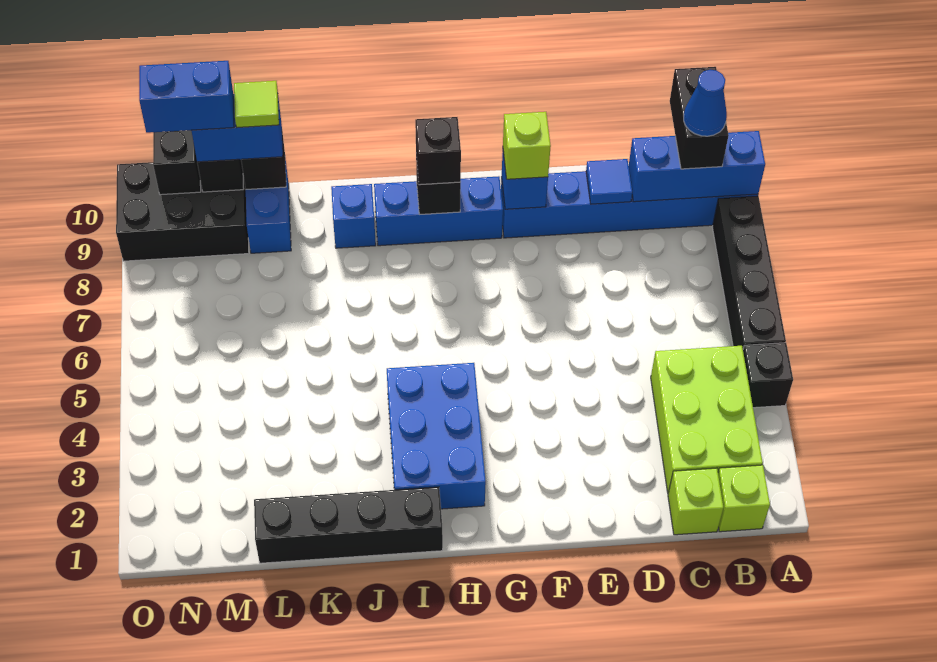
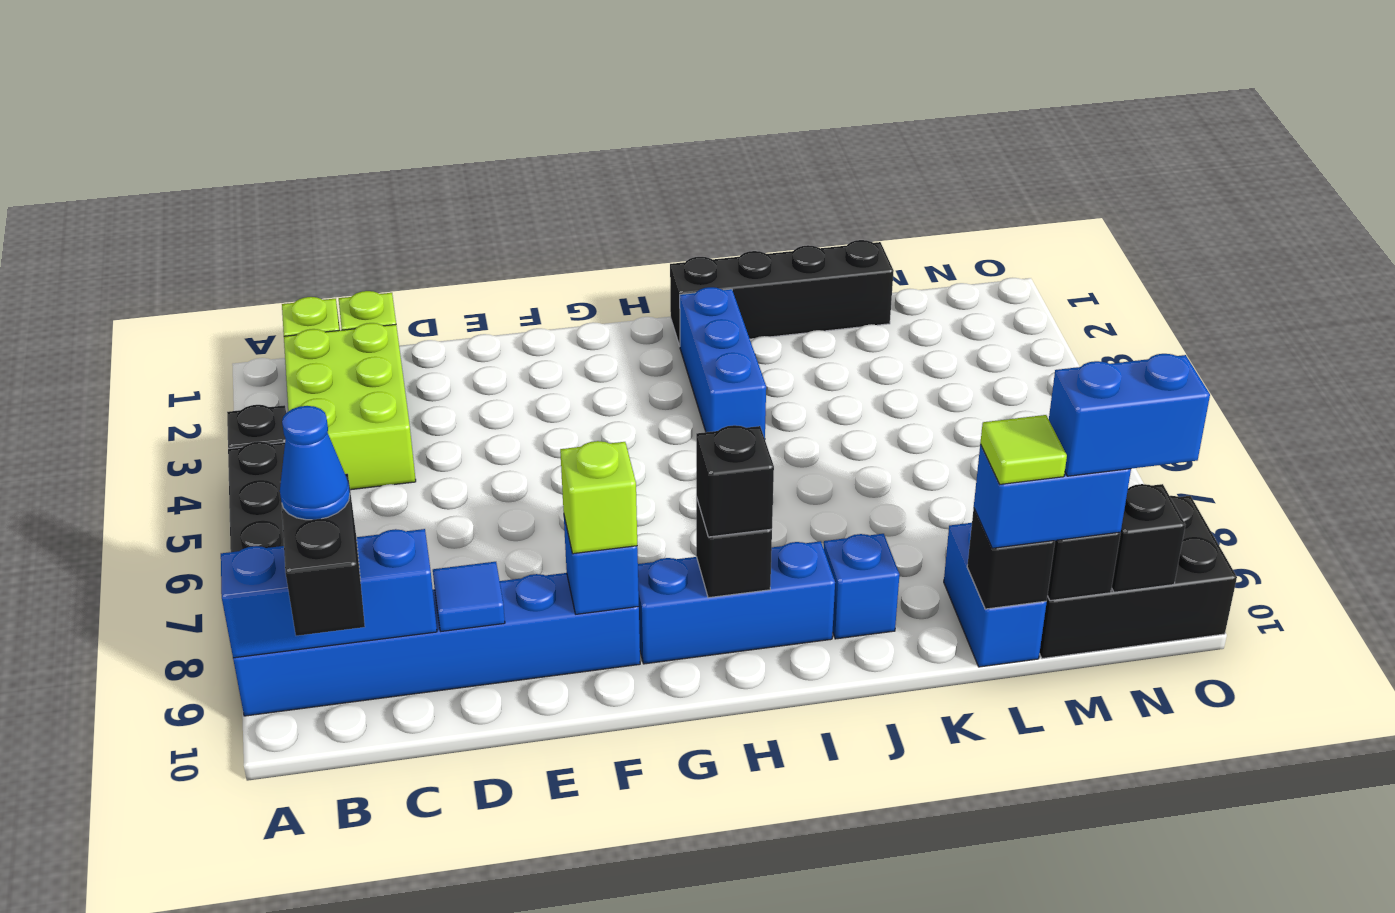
blue 2x3 brick [387,363,486,509] -> blue 1x3 brick [680,287,766,439]

